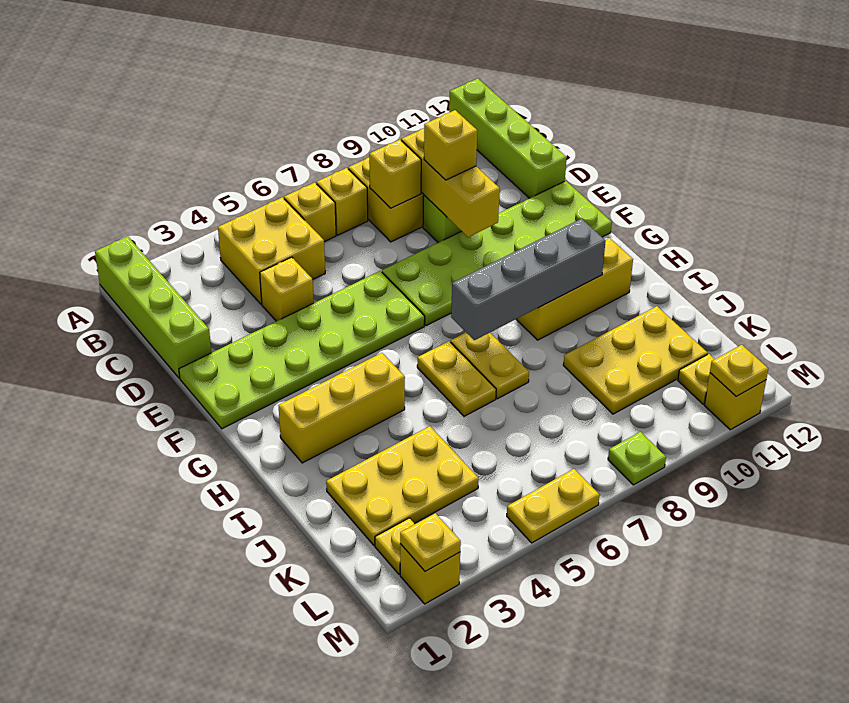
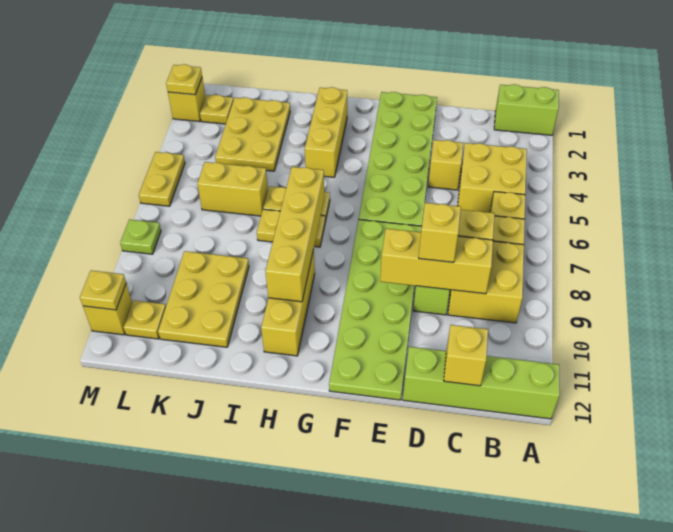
lime 1x4 brick [95,236,211,378] -> lime 1x2 brick [494,84,559,135]
none -> yellow 1x1 brick [444,325,488,386]
grey 1x4 brick [451,219,606,340] -> yellow 1x4 brick [265,167,324,302]
none -> yellow 1x2 brick [197,162,268,216]

